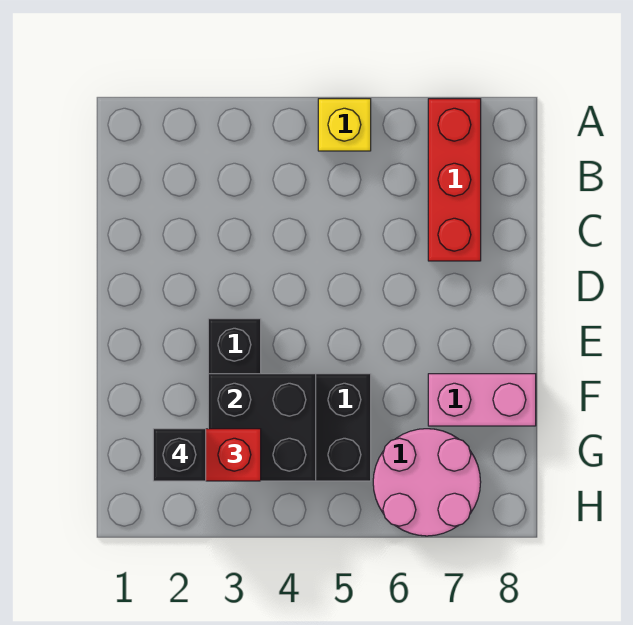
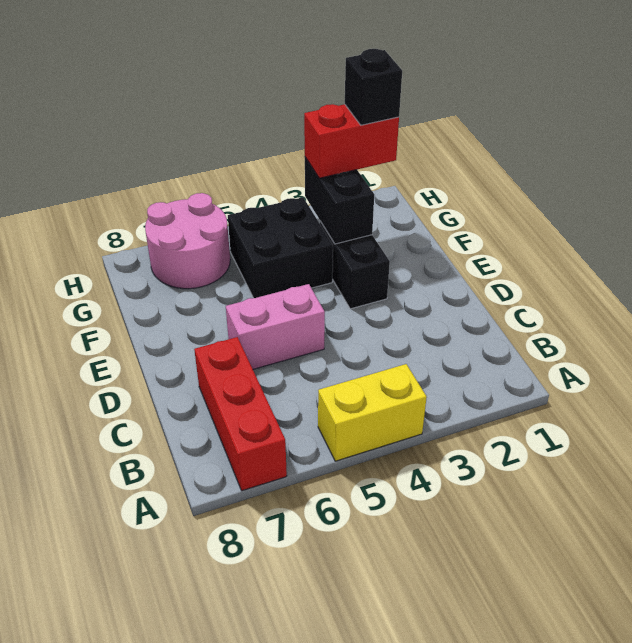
yellow 1x1 brick [318,99,371,151] -> yellow 1x2 brick [318,364,427,461]
black 2x2 brick [208,374,316,481] -> black 1x2 brick [305,157,374,244]
pink 1x2 brick [428,374,536,426] -> pink 1x2 brick moved to [226,284,325,369]

